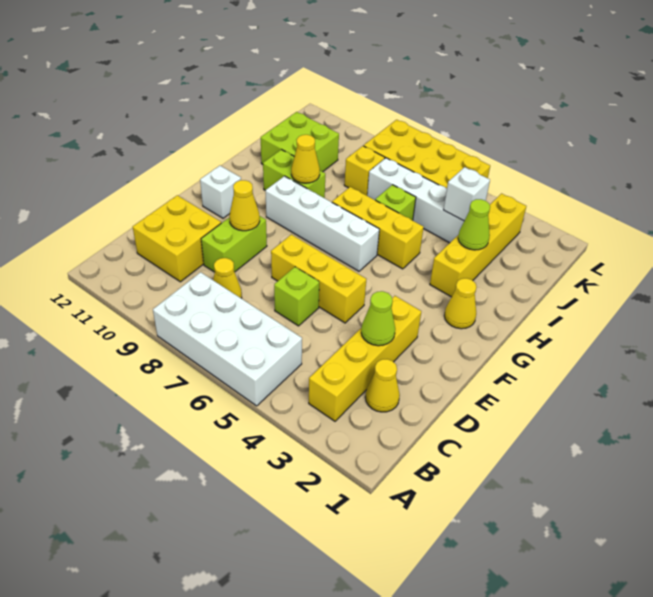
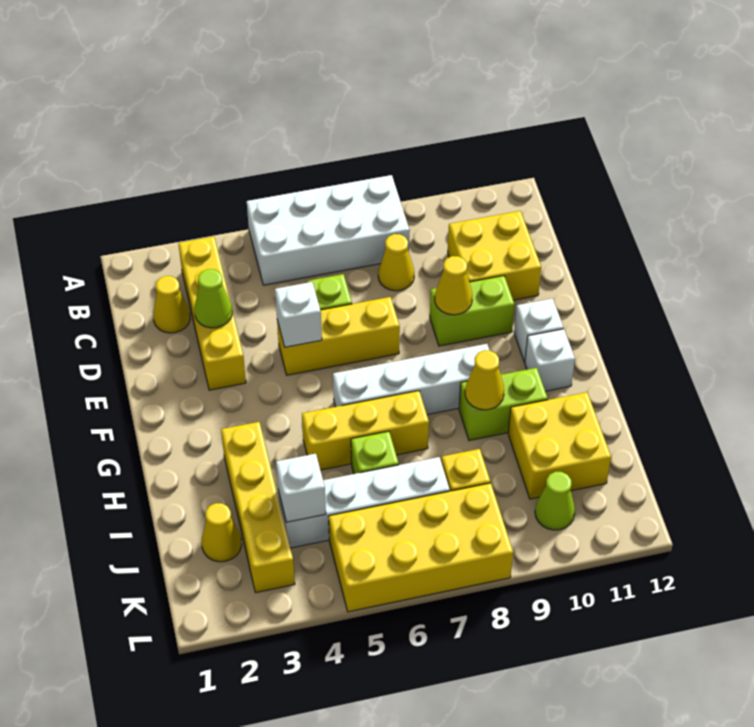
lime 1x2 brick [201,216,267,272] -> lime 1x2 brick turned to [430,276,514,346]
none -> white 1x1 brick [275,282,322,347]
yellow 1x1 cone [444,278,476,329] -> yellow 1x1 cone moved to [202,503,242,562]
none -> white 1x1 brick [525,329,575,391]
lime 1x1 cone [458,199,490,250] -> lime 1x1 cone moved to [535,472,575,530]
lime 2x2 brick [261,112,339,172] -> yellow 2x2 brick [508,392,611,499]

